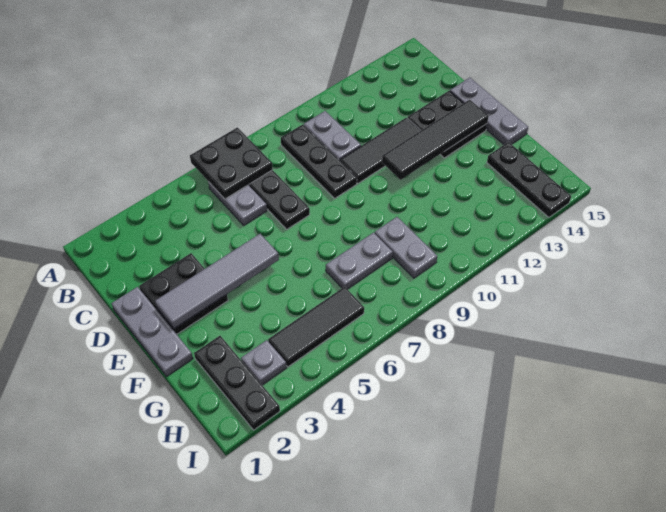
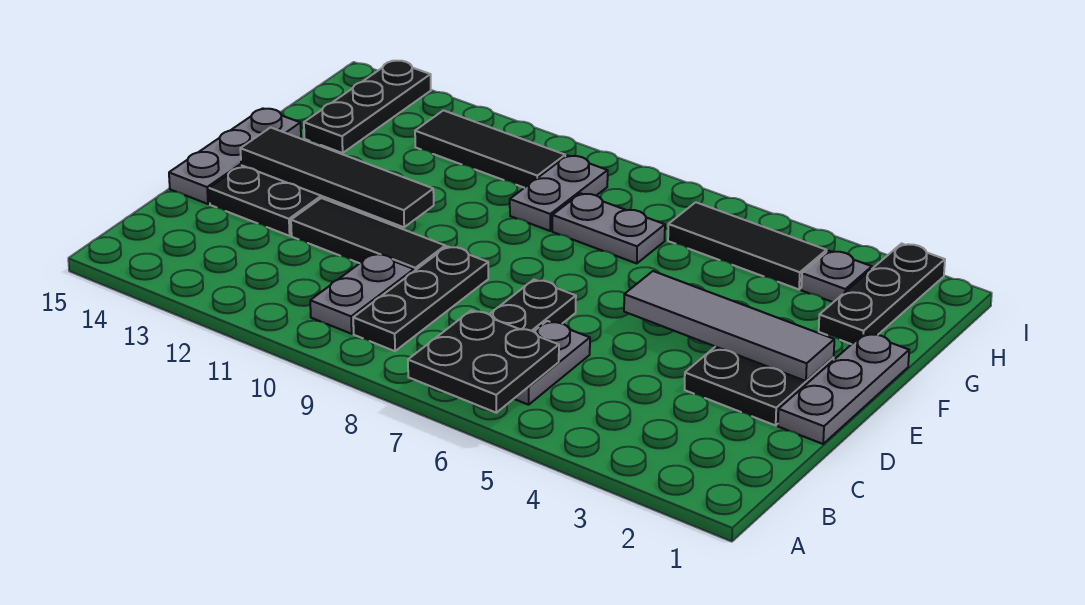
none -> black 1x3 tile [415,110,565,188]

